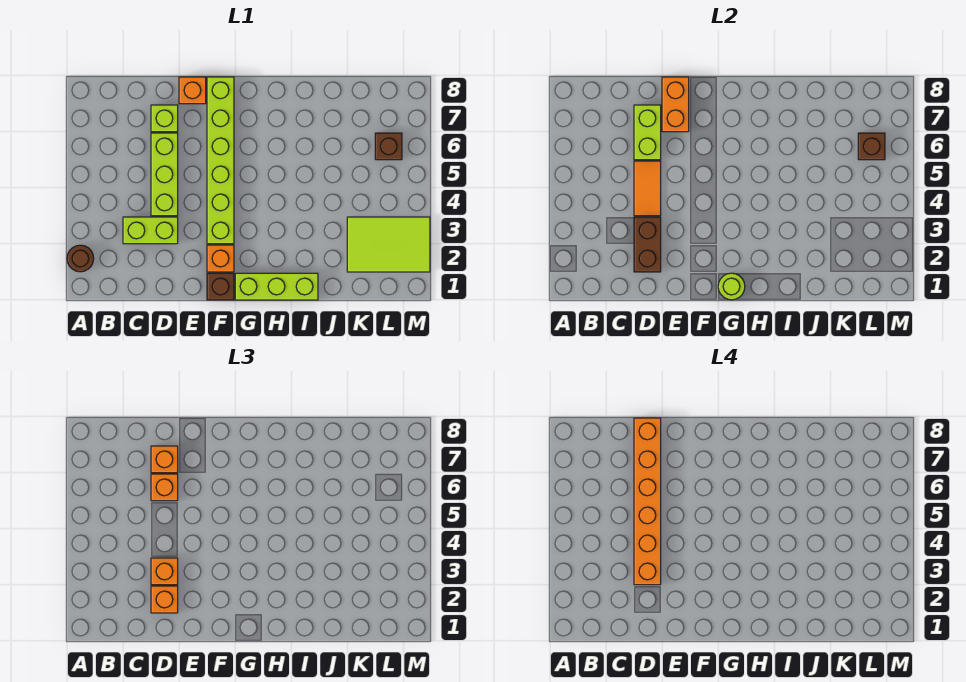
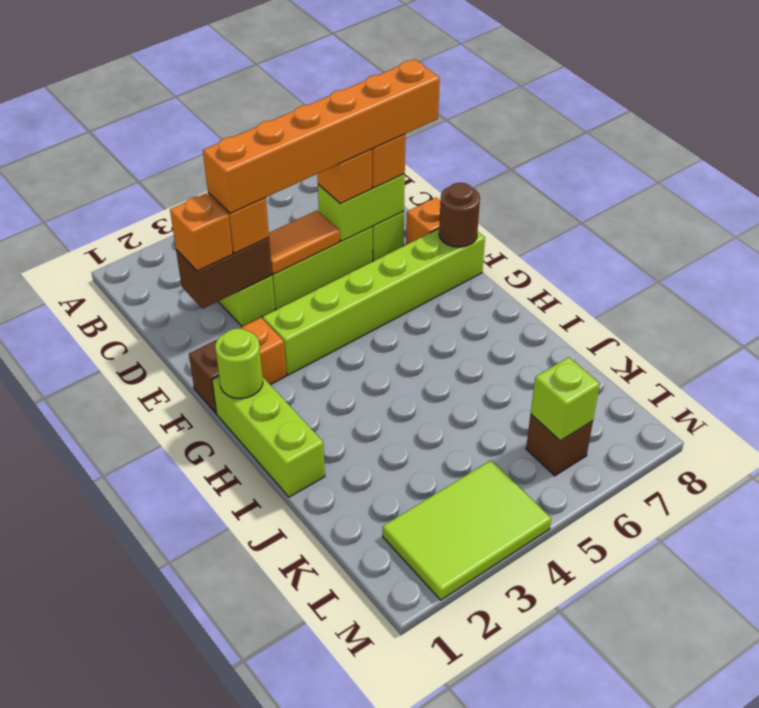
brown 1x1 round brick [67,245,94,272] -> brown 1x1 round brick moved to [439,183,480,247]
orange 1x2 brick [662,77,689,132] -> none
lime 2x3 tile [347,217,430,272] -> lime 2x3 tile turned to [383,460,551,600]
brown 1x1 brick [858,133,885,160] -> lime 1x1 brick [531,357,600,441]

